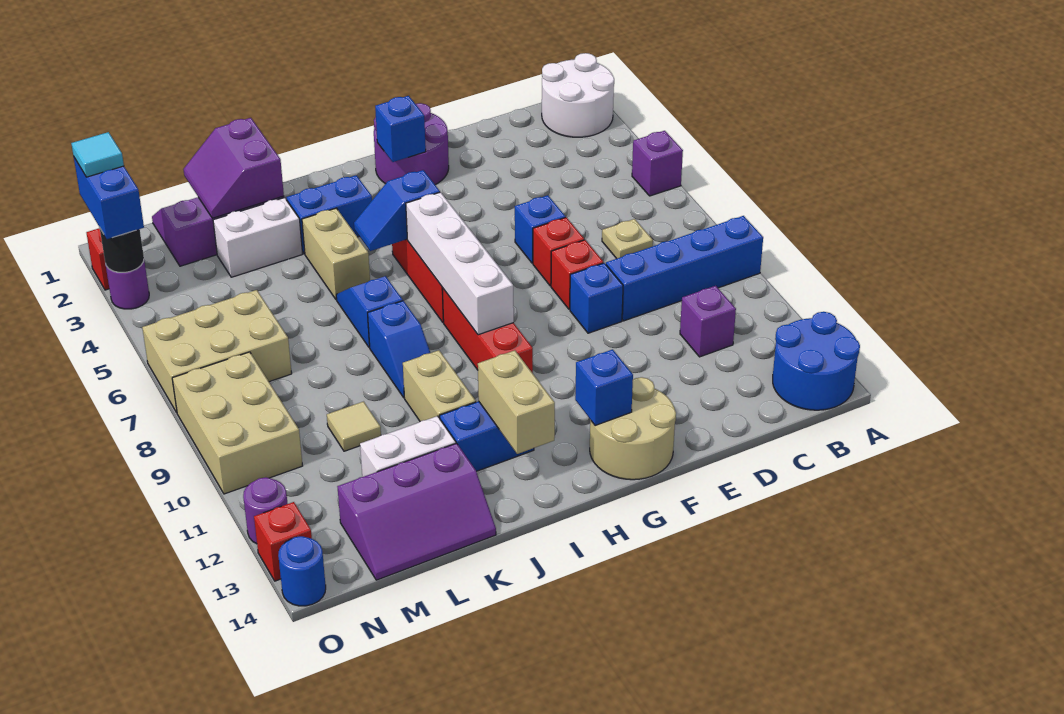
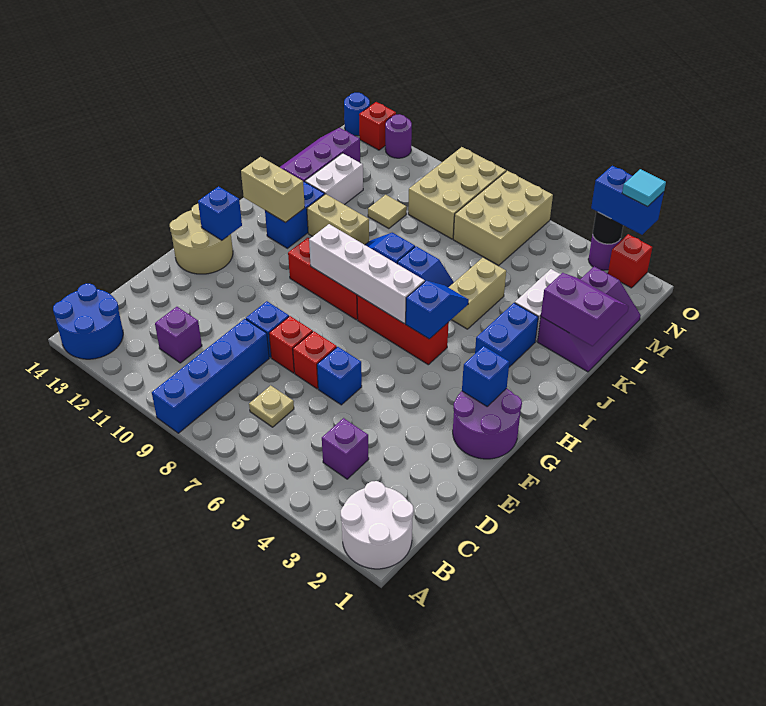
purple 1x1 brick [632,131,683,196] -> purple 1x1 brick moved to [322,418,369,479]
tan 1x2 brick [302,208,370,300] -> tan 1x2 brick turned to [449,258,506,329]
tan 2x3 brick [172,352,303,494] -> tan 2x3 brick turned to [408,147,506,239]

